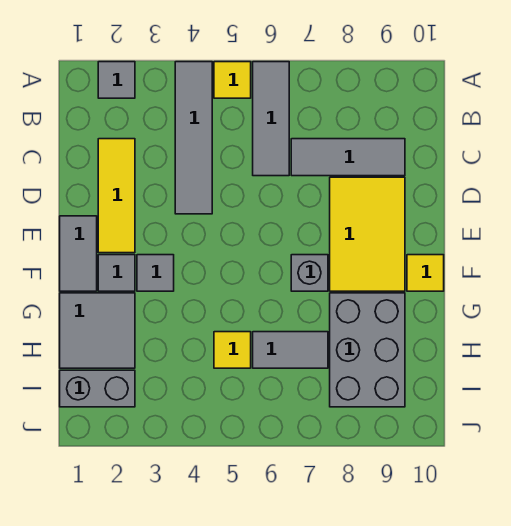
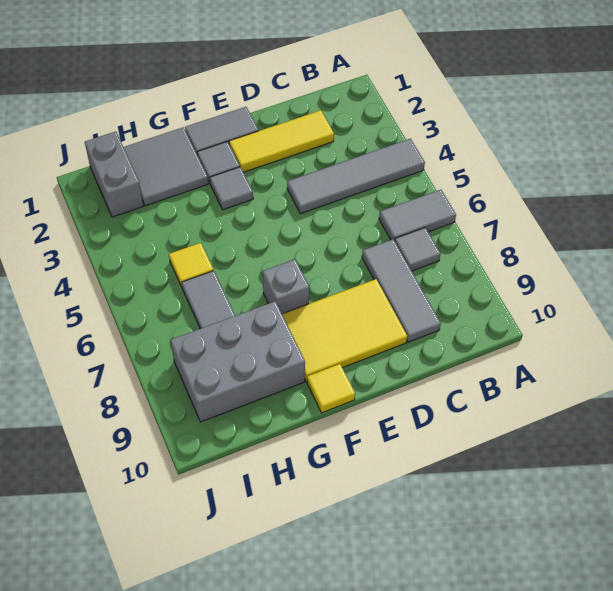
grey 1x1 tile [98,62,135,98] -> grey 1x1 tile moved to [395,228,440,271]
yellow 1x1 tile [214,62,251,98] -> none
grey 1x3 tile [253,62,289,176] -> grey 1x2 tile [379,190,456,241]

